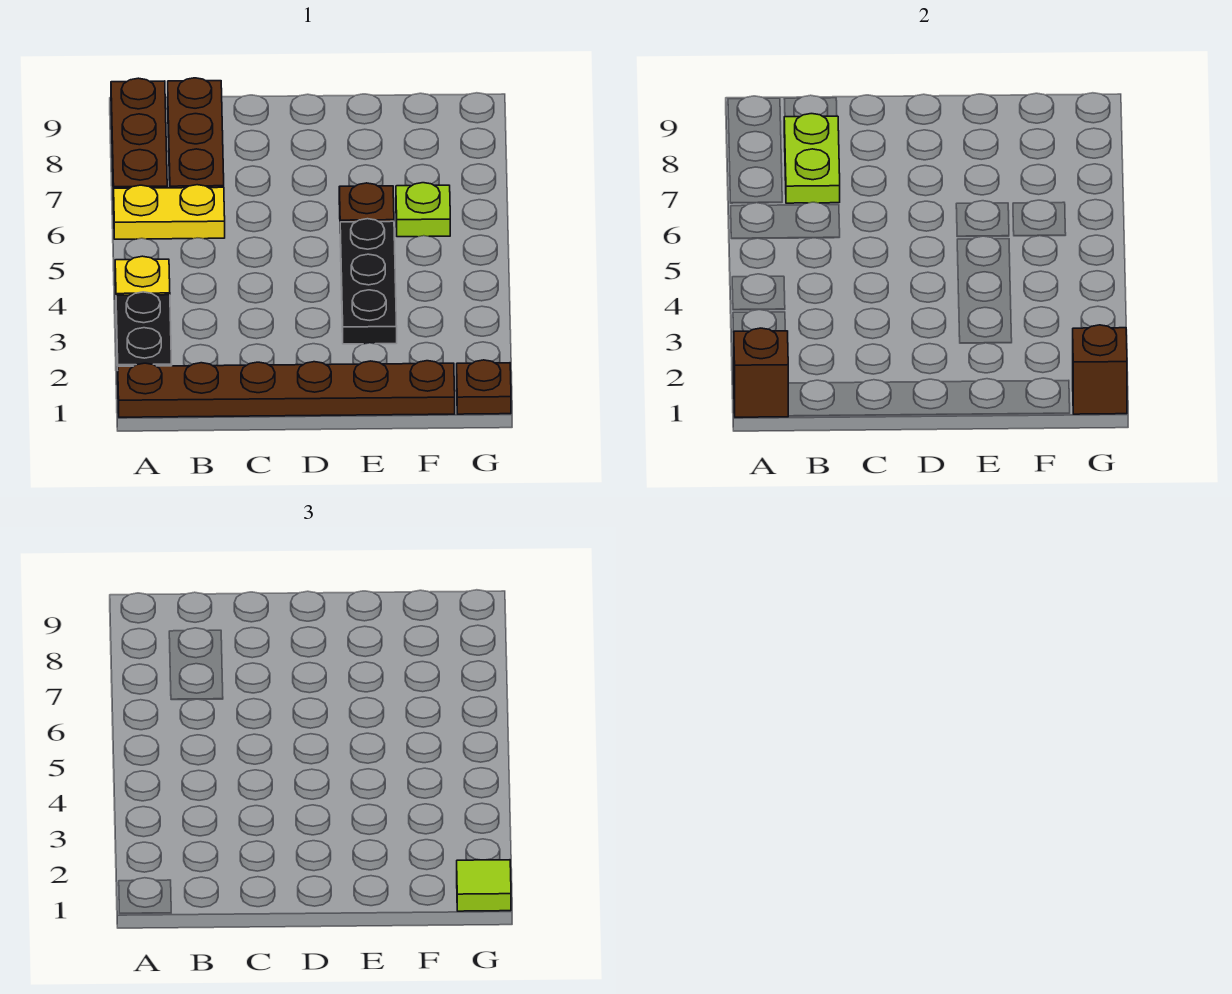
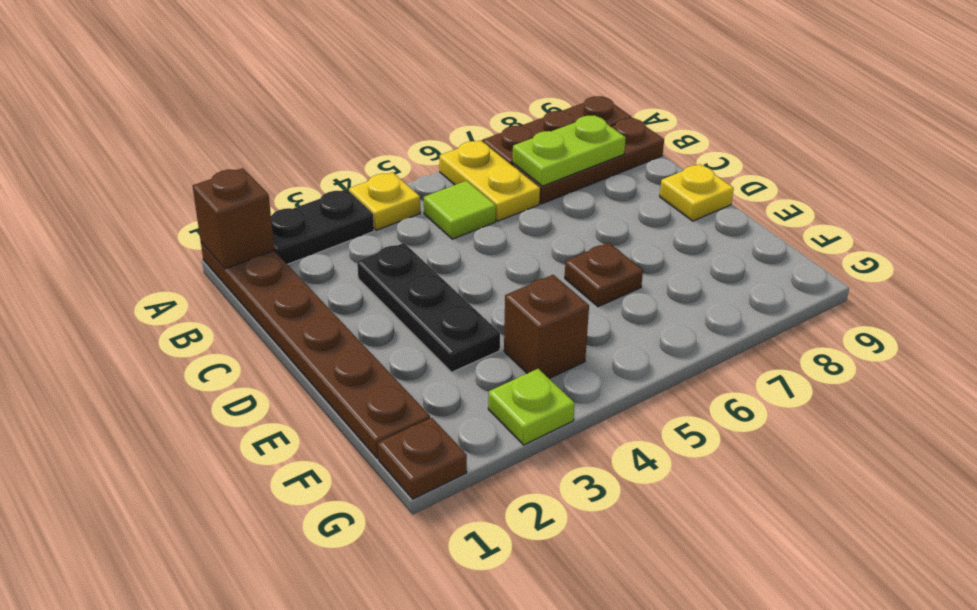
none -> yellow 1x1 plate [660,164,734,221]
black 1x3 plate [340,219,397,344] -> black 1x3 plate turned to [357,243,500,372]
lime 1x1 plate [396,183,450,237] -> lime 1x1 plate moved to [488,369,575,445]
brown 1x1 brick [1073,325,1127,414] -> brown 1x1 brick moved to [504,275,589,378]
lime 1x1 tile [457,860,511,911] -> lime 1x1 tile moved to [424,181,496,239]

